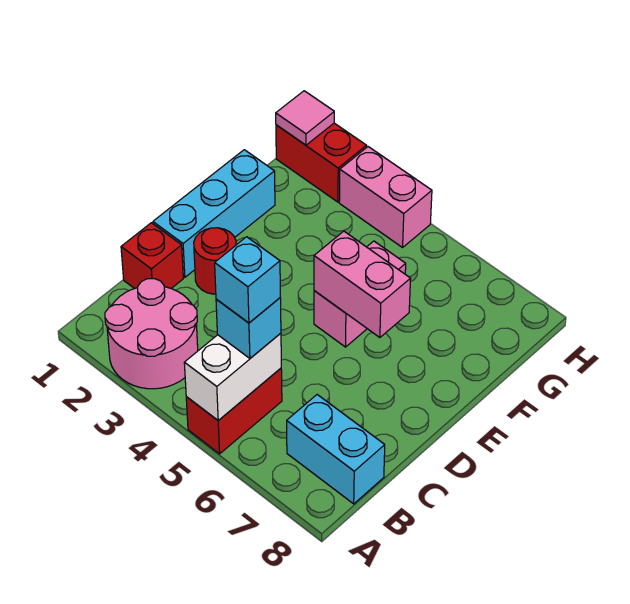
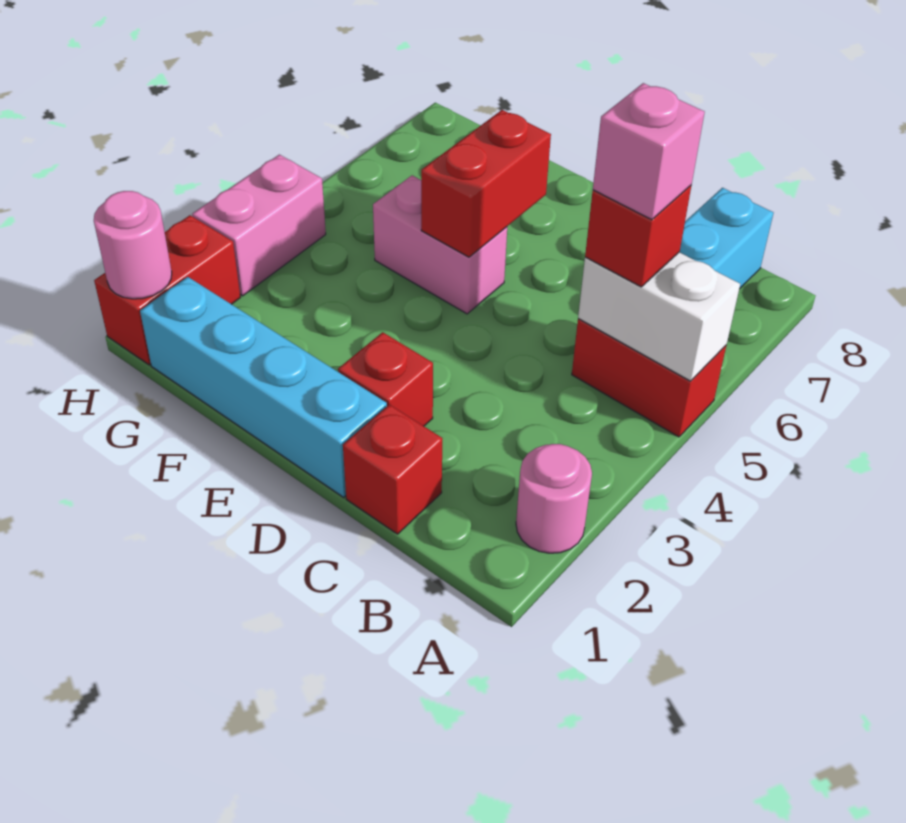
pink 2x2 round brick [105,279,198,389] -> pink 1x1 round brick [516,444,592,553]
cyan 1x1 brick [216,298,281,358] -> red 1x1 brick [585,186,691,287]
cyan 1x1 brick [215,237,280,323] -> pink 1x1 brick [593,83,705,220]
cyan 1x3 brick [153,150,275,277] -> cyan 1x4 brick [140,277,387,497]
red 1x1 round brick [194,228,236,294] -> red 1x1 brick [338,332,433,426]
pink 1x2 brick [314,231,411,338] -> red 1x2 brick [421,110,551,257]
pink 1x1 tile [276,91,334,145] -> pink 1x1 round brick [94,191,172,299]

